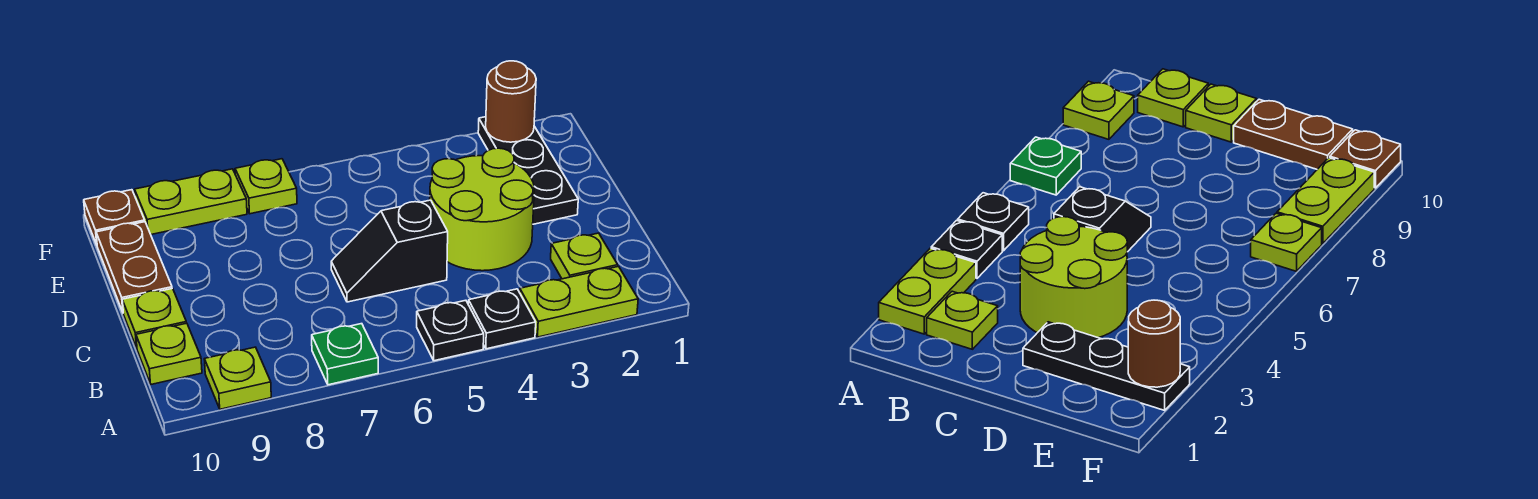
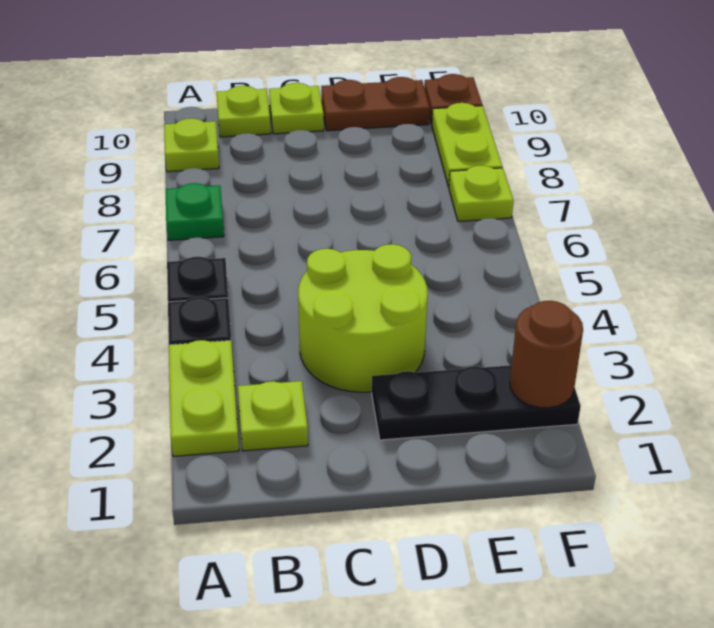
black 1x2 slope [331,200,448,302] -> none

